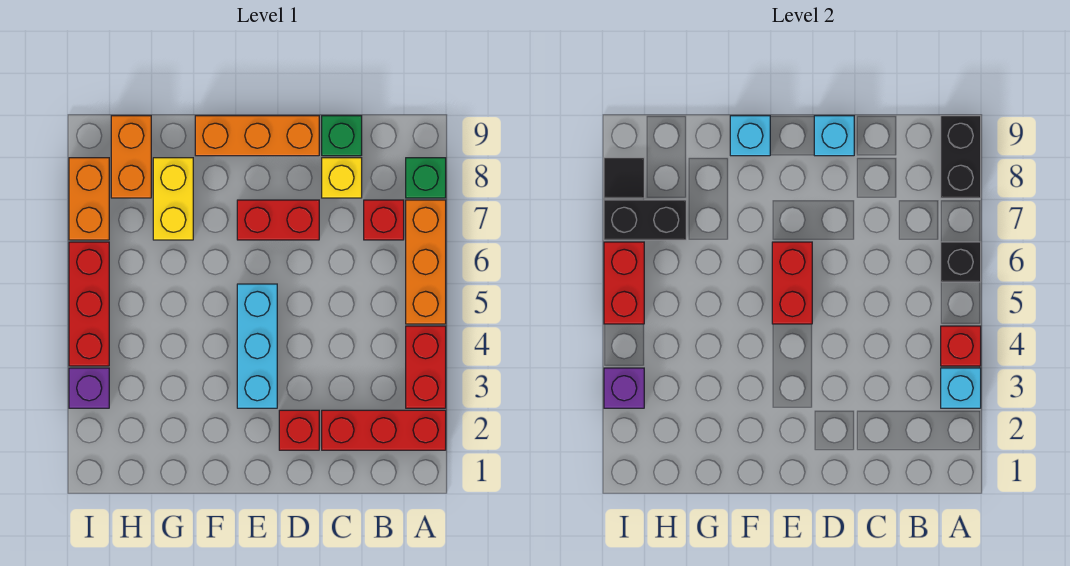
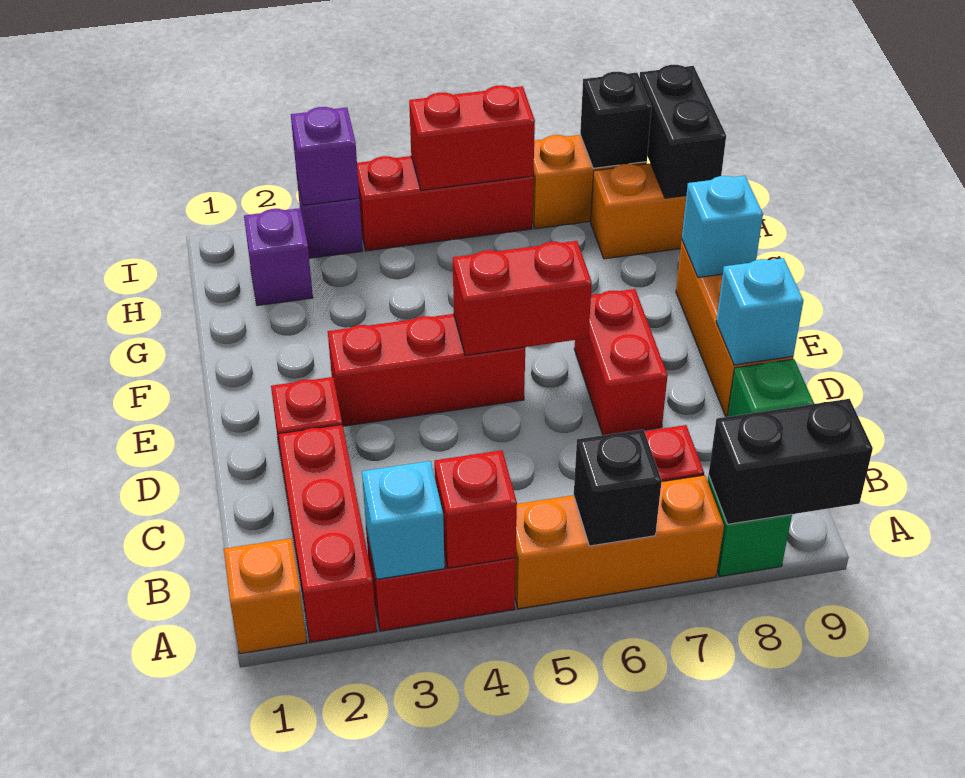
none -> orange 1x1 brick [224,538,306,654]
yellow 1x1 brick [322,158,362,198] -> none
cyan 1x3 brick [237,284,277,408] -> red 1x3 brick [328,314,525,426]
yellow 1x2 brick [153,158,193,240] -> none
none -> purple 1x1 brick [244,208,313,306]
black 1x2 brick [604,200,686,240] -> black 1x2 brick moved to [640,65,726,198]
black 1x1 tile [604,158,644,198] -> black 1x1 brick [580,72,652,168]

